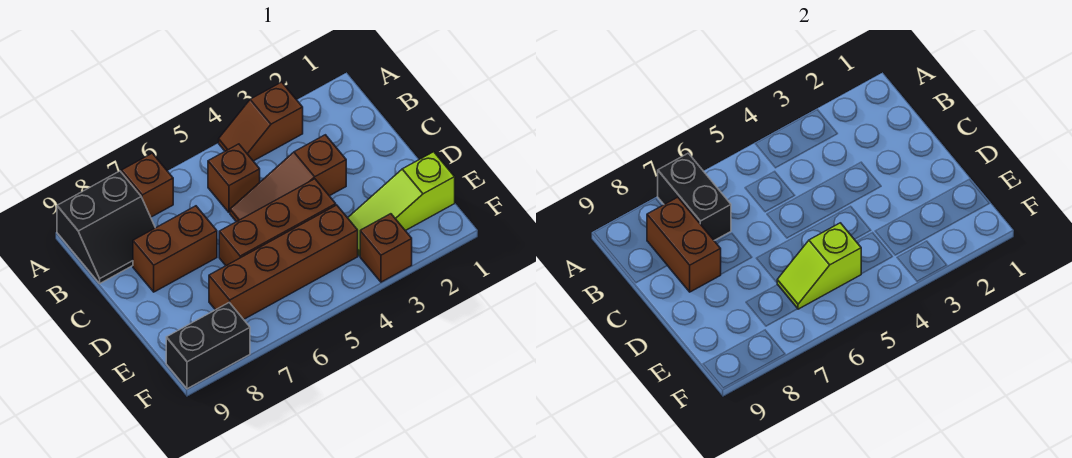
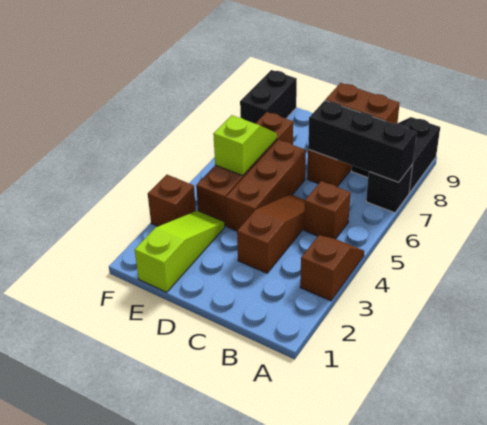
brown 1x1 brick [122,153,173,217] -> black 1x1 brick [366,164,413,213]
black 1x2 brick [658,153,731,240] -> black 1x3 brick [308,100,417,182]

